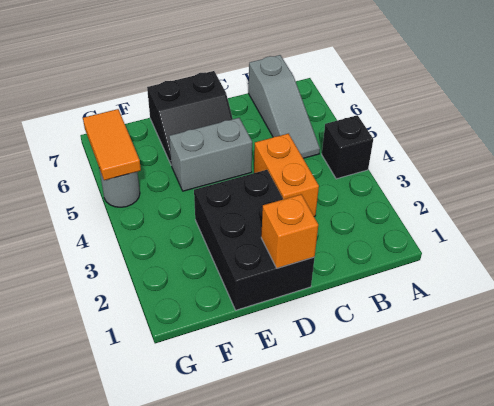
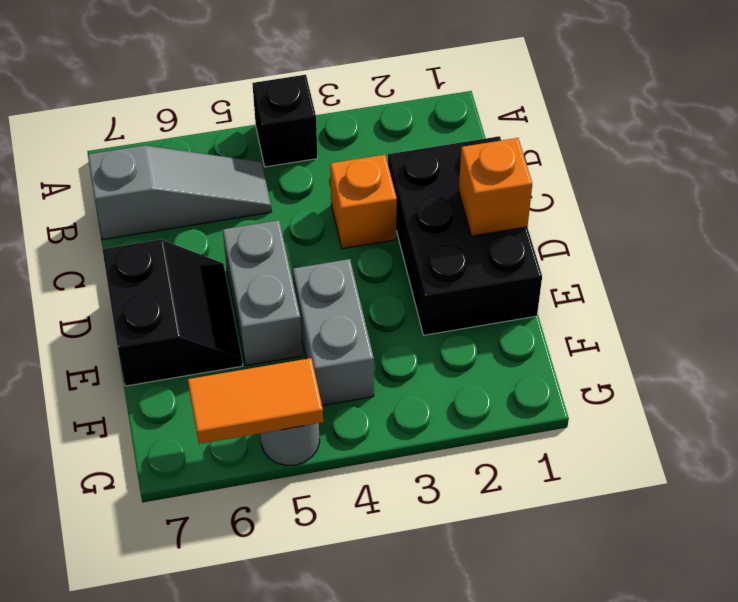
orange 1x2 brick [254,134,319,217] -> orange 1x1 brick [330,155,397,249]
black 2x3 brick [194,170,315,310] -> black 2x3 brick turned to [388,136,542,335]
none -> grey 1x2 brick [293,259,374,406]

